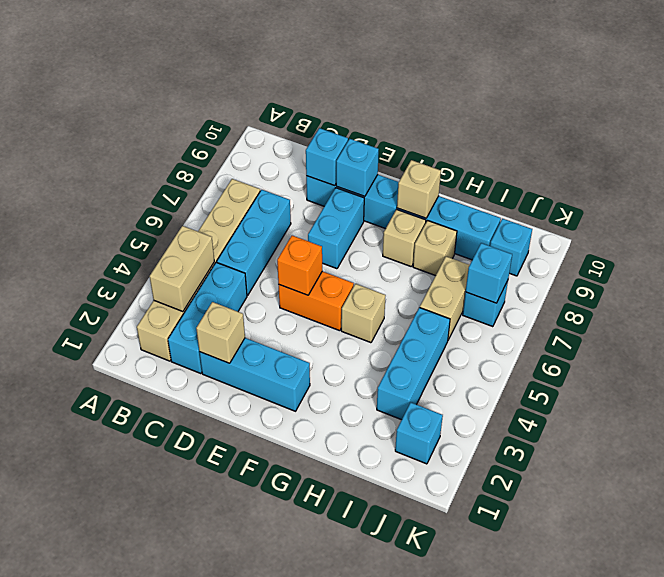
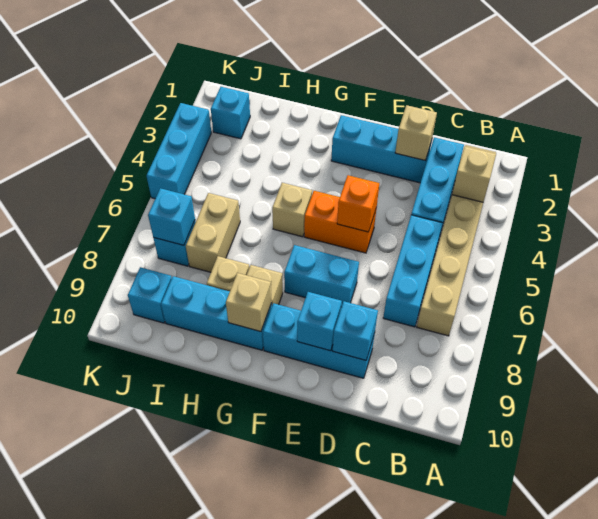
tan 1x2 brick [150,226,214,312] -> tan 1x1 brick [452,146,496,202]
cyan 1x2 brick [308,188,364,269] -> cyan 1x2 brick turned to [284,245,359,307]
cyan 1x3 brick [377,308,450,420] -> cyan 1x3 brick moved to [147,103,211,199]

